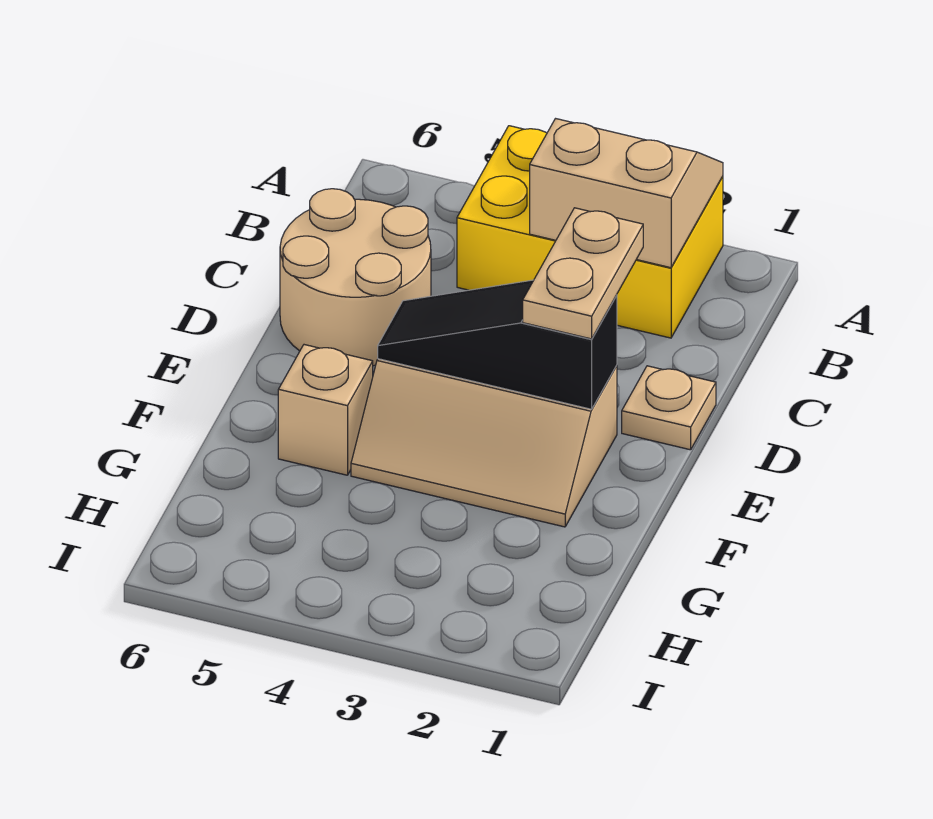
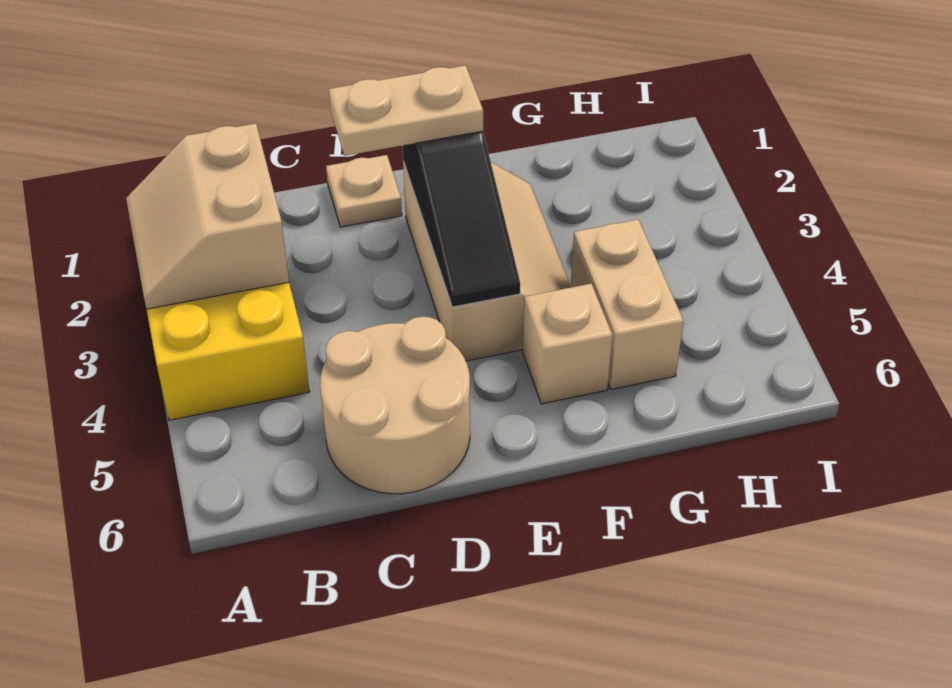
none -> tan 1x2 brick [571,220,684,389]

